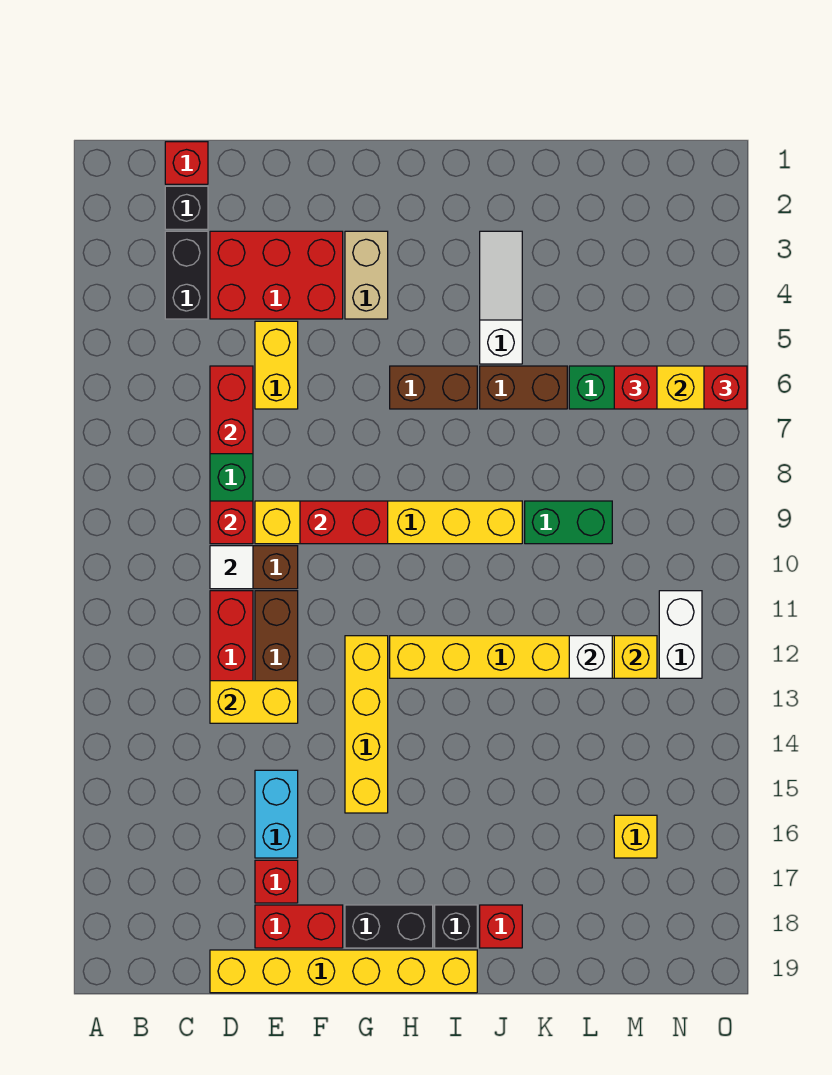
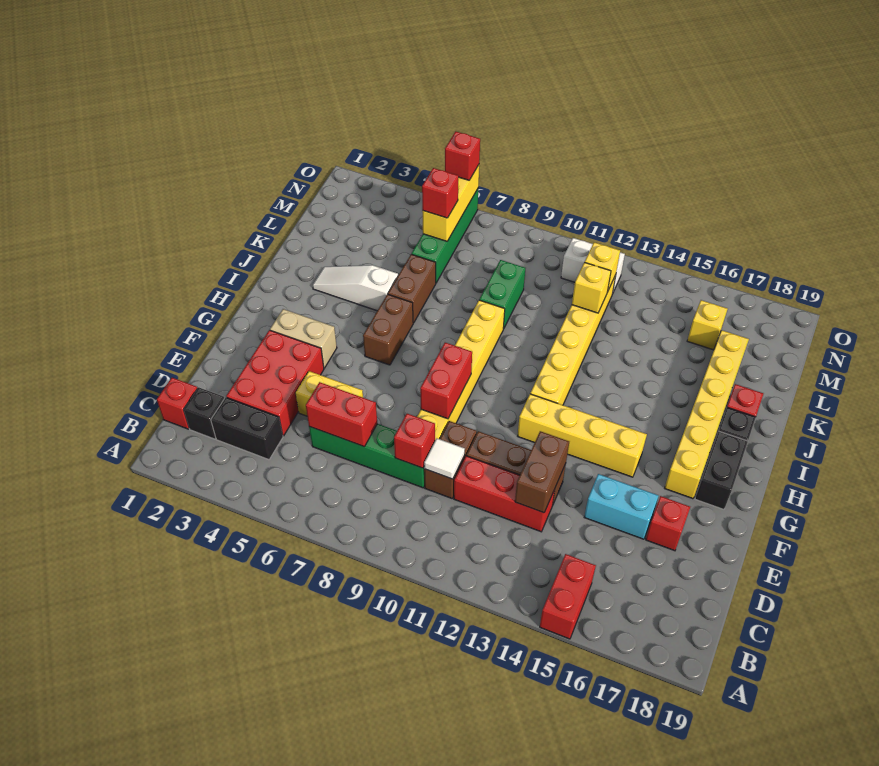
yellow 1x2 brick [210,681,298,723] -> brown 1x2 brick [515,431,569,513]
yellow 1x6 brick [210,950,477,993] -> yellow 1x6 brick moved to [665,330,749,499]
red 1x2 brick [255,905,343,948] -> red 1x2 brick moved to [540,554,596,639]
white 1x1 brick [569,636,612,678] -> yellow 1x1 brick [572,262,611,313]

